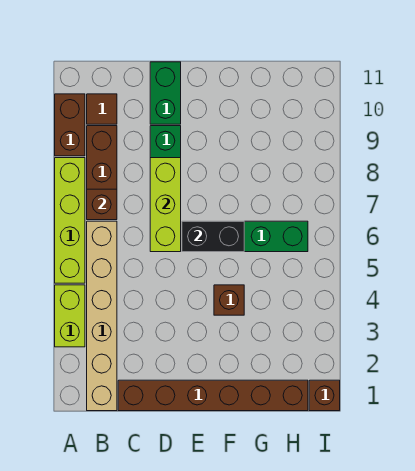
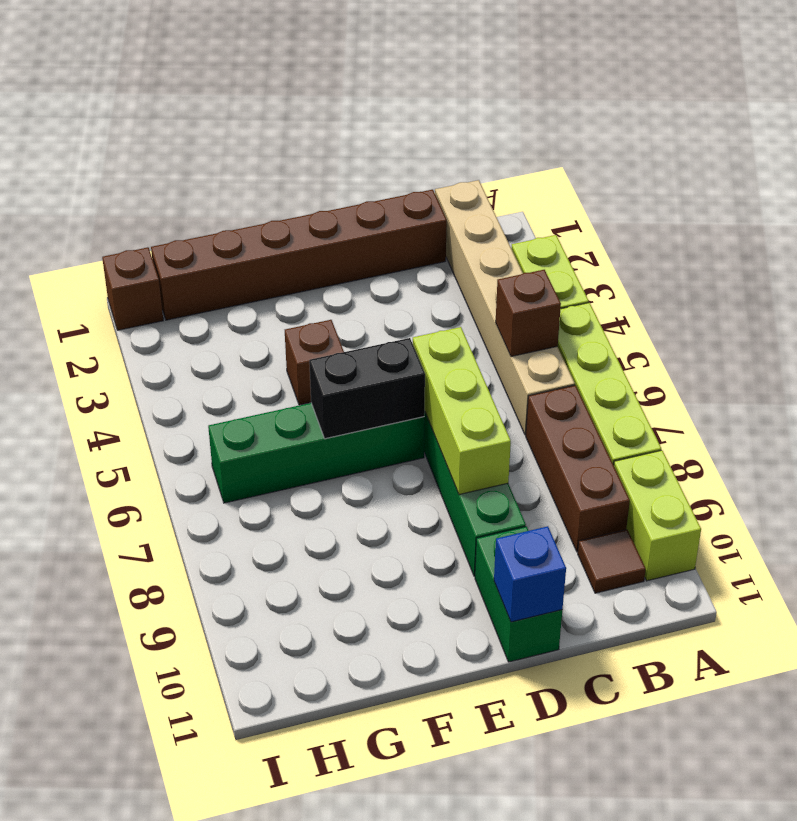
brown 1x2 brick [55,94,85,156] -> lime 1x2 brick [614,450,701,581]
brown 1x1 brick [87,189,117,220] -> brown 1x1 brick moved to [496,270,561,356]
none -> blue 1x1 brick [494,526,566,622]

